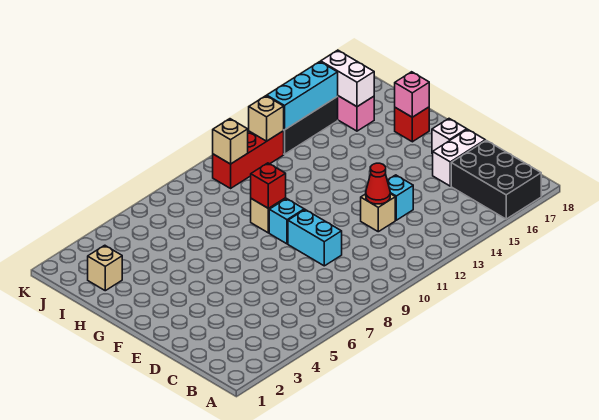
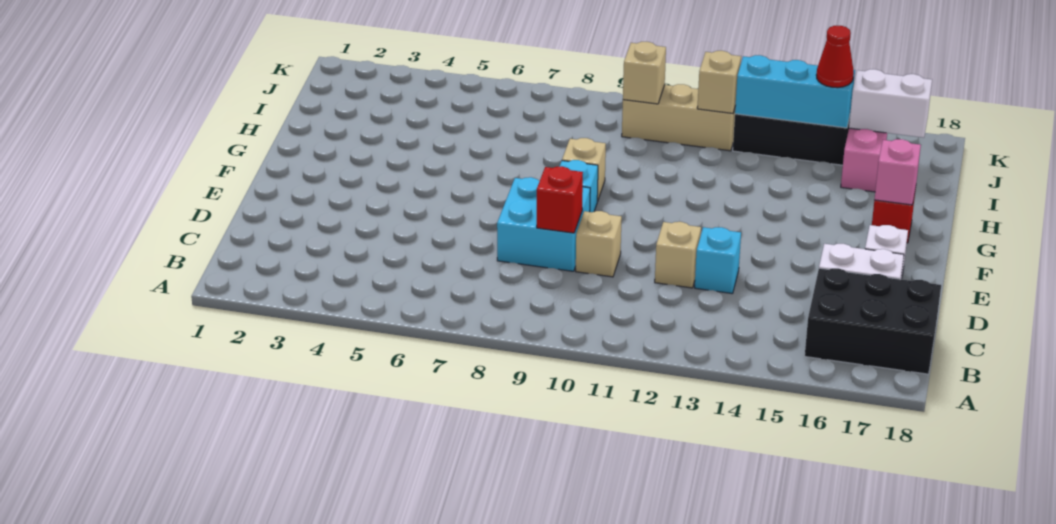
black 2x3 brick [451,140,541,219] -> black 2x3 brick turned to [805,268,941,374]
cyan 1x2 brick [288,210,342,266] -> cyan 2x2 brick [497,177,590,271]
red 1x1 cone [366,163,390,204] -> red 1x1 cone moved to [816,26,854,88]
red 1x1 brick [251,163,286,209] -> red 1x1 brick moved to [537,166,583,233]
tan 1x1 brick [88,245,122,291] -> tan 1x1 brick moved to [576,211,622,277]
white 1x2 brick [321,50,374,107] -> white 1x2 brick turned to [849,69,932,138]
red 1x3 brick [213,131,284,188] -> tan 1x3 brick [622,84,735,151]

